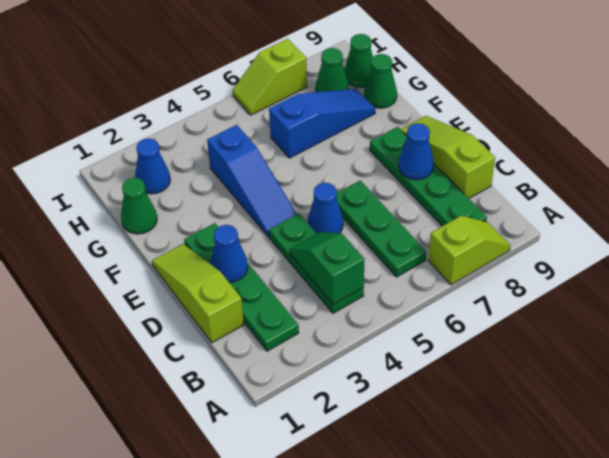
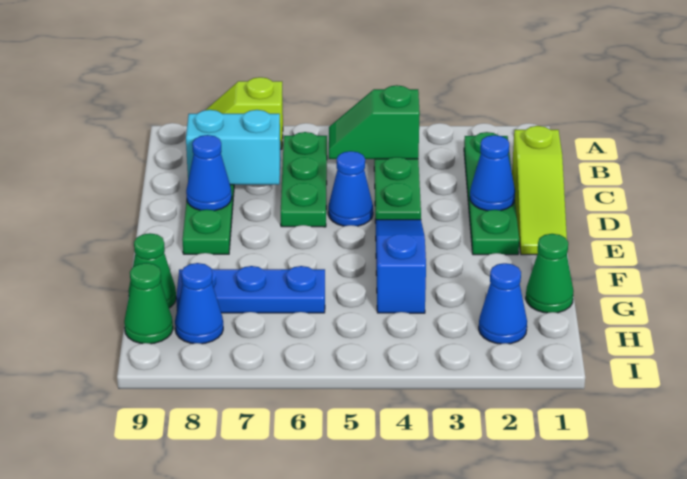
green 1x2 slope [290,232,364,304] -> green 1x2 slope turned to [329,85,420,159]
none -> cyan 1x2 brick [186,110,281,185]
lime 1x3 slope [401,116,495,198] -> none
blue 1x3 slope [269,89,375,158] -> blue 1x3 plate [176,266,325,313]
green 1x1 cone [316,48,349,92] -> blue 1x1 cone [175,263,223,344]
lime 1x2 slope [233,39,307,115] -> none

